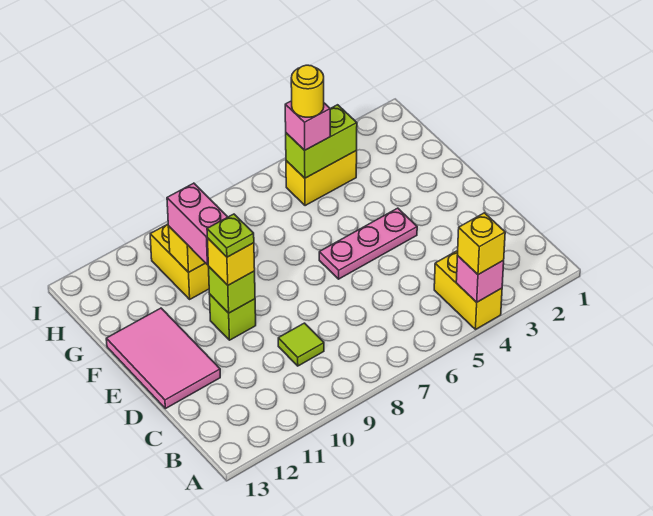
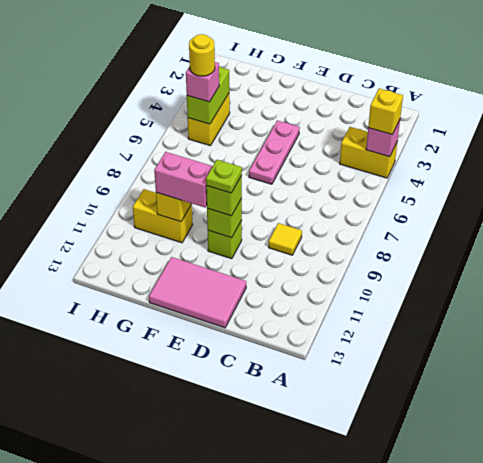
lime 1x1 tile [278,323,324,366] -> yellow 1x1 tile [269,223,302,255]
yellow 1x1 brick [207,238,255,285] -> lime 1x1 brick [206,176,242,216]

